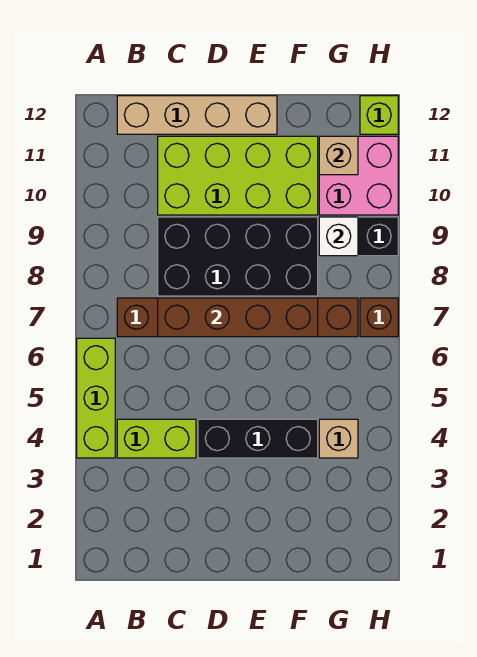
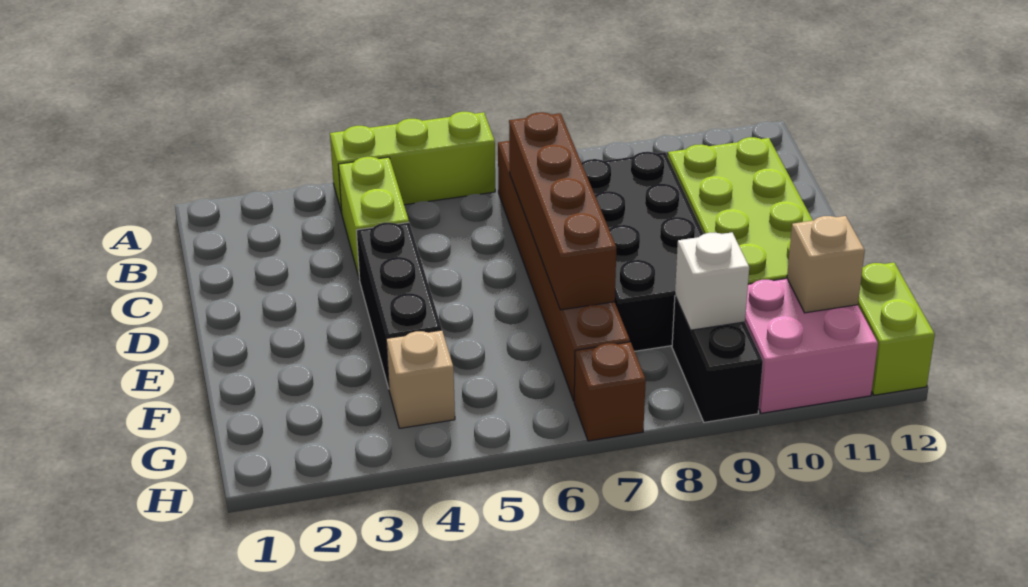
tan 1x4 brick [117,96,277,134] -> none
lime 1x1 brick [360,96,398,134] -> lime 1x2 brick [858,263,935,395]

